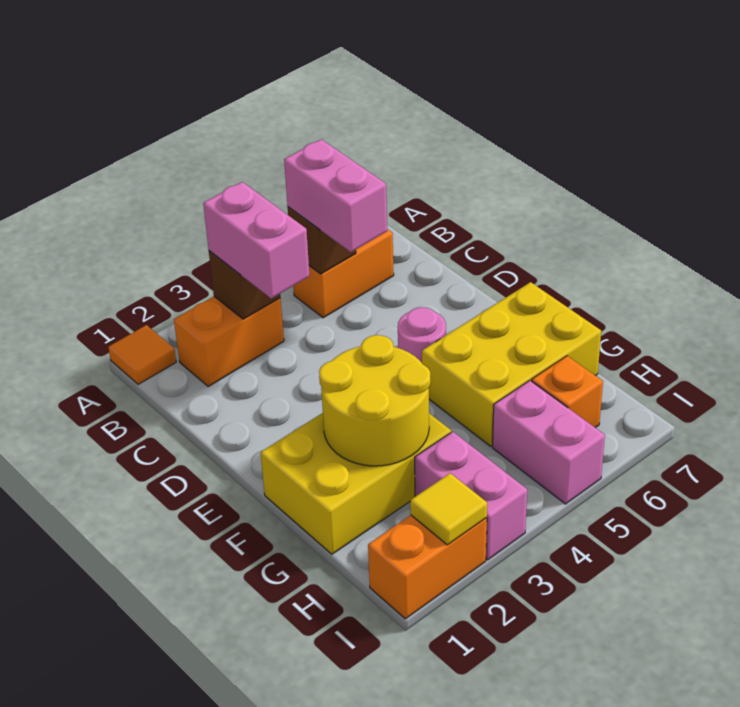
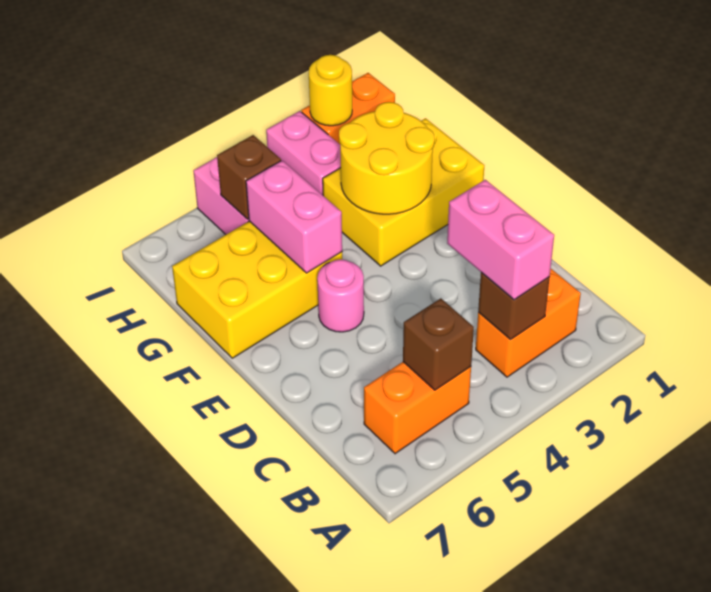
orange 1x1 tile [108,325,176,385] -> none
pink 1x2 brick [284,139,387,252] -> pink 1x2 brick moved to [246,160,342,273]
none -> brown 1x1 brick [217,135,281,219]
orange 1x1 brick [532,356,603,428] -> none
yellow 1x1 tile [410,473,487,545] -> yellow 1x1 round brick [309,55,352,126]

